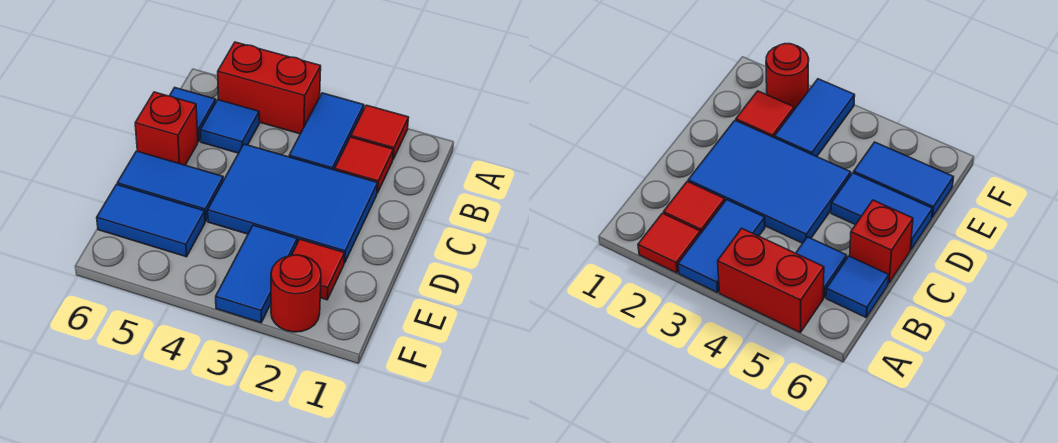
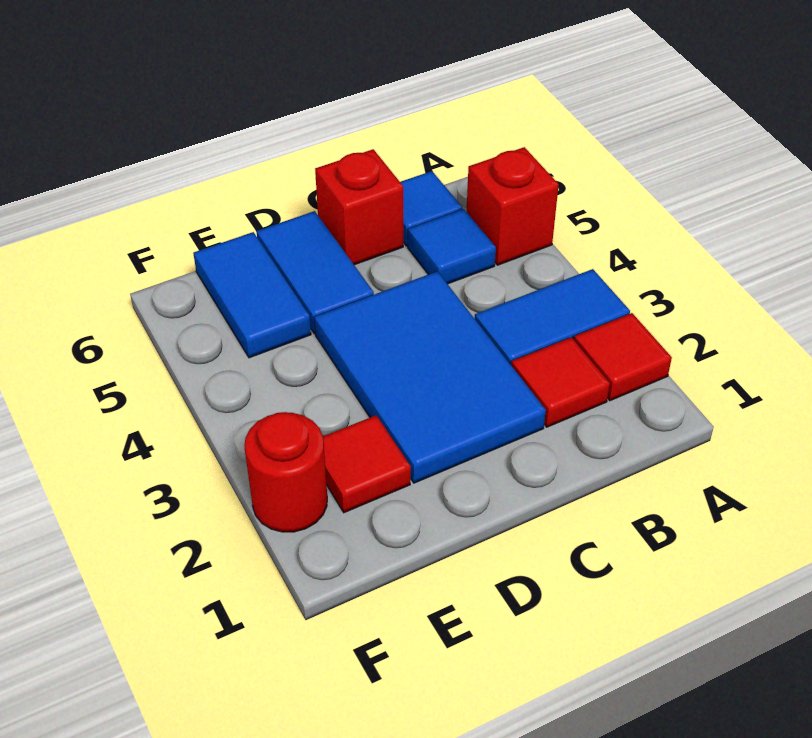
red 1x2 brick [218,42,321,134] -> red 1x1 brick [467,147,559,265]
blue 1x2 tile [216,225,297,323] -> none

